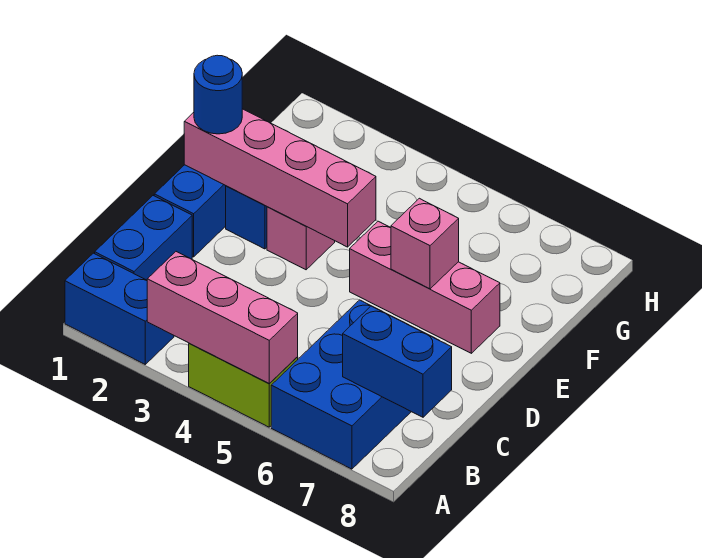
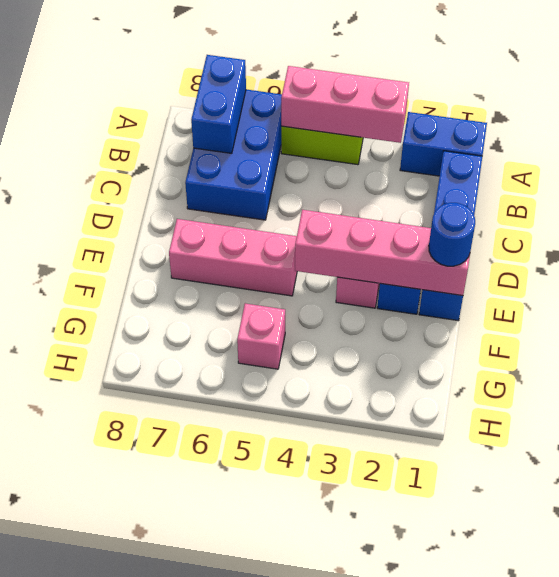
blue 1x2 brick [343,306,452,417] -> blue 1x2 brick turned to [191,55,246,153]
pink 1x1 brick [391,198,459,289] -> pink 1x1 brick moved to [237,303,285,369]

